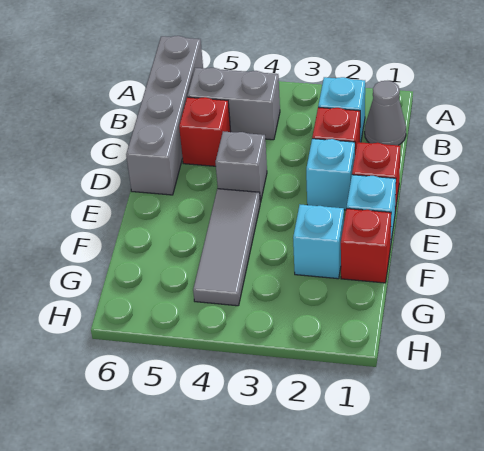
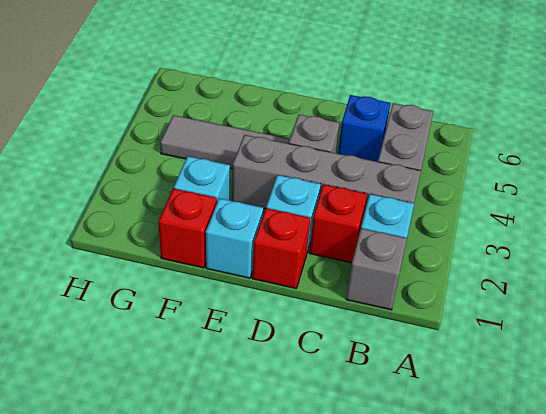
grey 1x4 brick [126,36,203,195] -> grey 1x4 brick moved to [232,135,421,214]
grey 1x1 cone [365,81,406,145] -> grey 1x1 brick [346,228,407,310]
red 1x1 brick [179,97,231,166] -> blue 1x1 brick [338,95,390,162]

